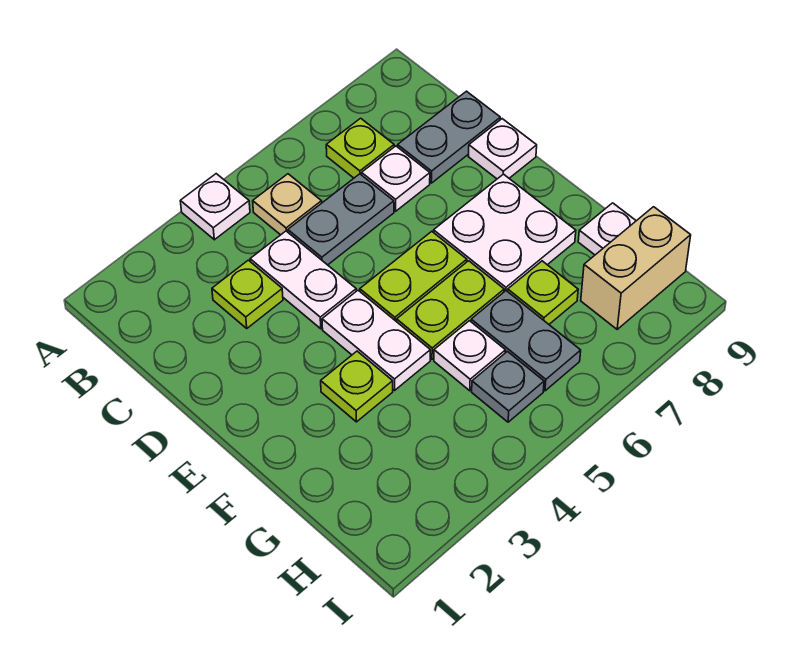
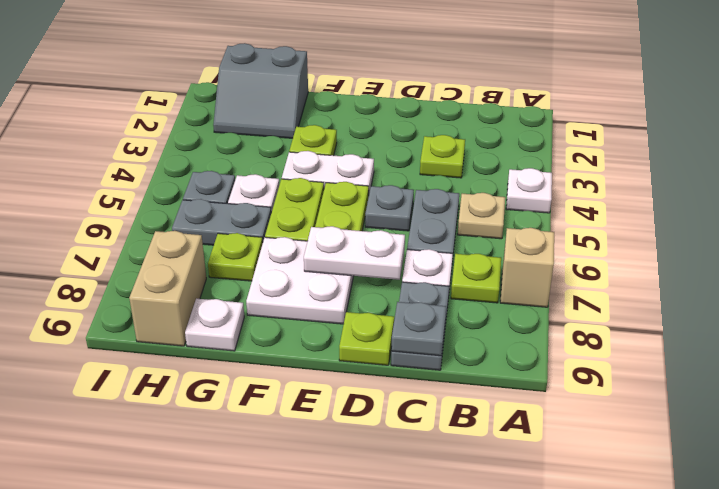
none -> tan 1x1 brick [500,228,554,307]
white 1x2 plate [250,231,356,329] -> white 1x2 plate moved to [304,226,405,280]
none -> grey 1x1 plate [391,302,446,356]
none -> grey 1x1 plate [365,185,414,231]
white 1x1 plate [469,119,537,179] -> lime 1x1 plate [339,312,394,365]
none -> grey 2x2 slope [213,43,308,138]

